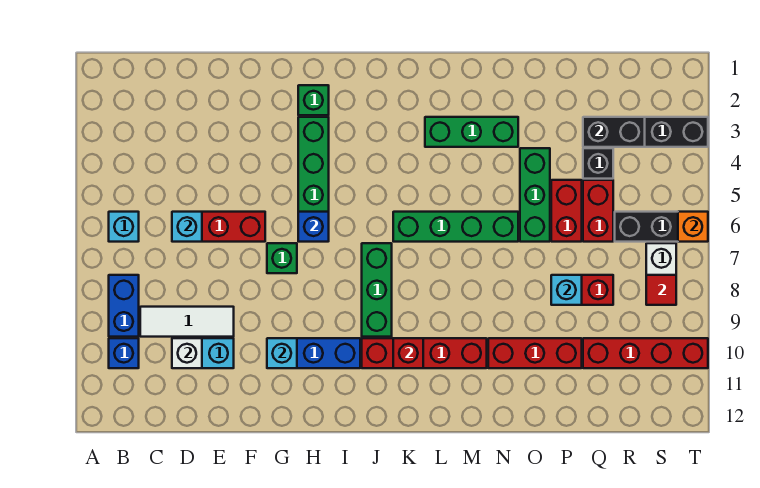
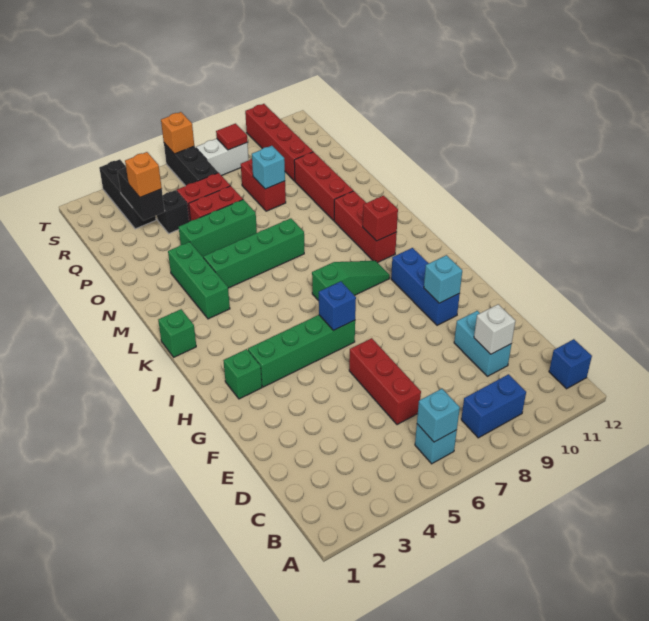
blue 1x1 brick [109,338,139,368] -> blue 1x1 brick moved to [549,339,592,389]
white 1x3 tile [140,307,234,337] -> none
cyan 1x1 brick [172,212,202,242] -> cyan 1x1 brick moved to [417,389,460,442]
green 1x1 brick [267,243,297,273] -> green 1x1 brick moved to [158,309,196,357]
green 1x3 brick [362,243,392,337] -> green 1x3 slope [312,261,390,301]
red 1x4 brick [362,338,487,368] -> red 1x3 brick [334,191,397,263]
green 1x4 brick [393,212,518,242] -> green 1x4 brick turned to [204,218,304,288]
none -> orange 1x1 brick [125,152,162,197]

